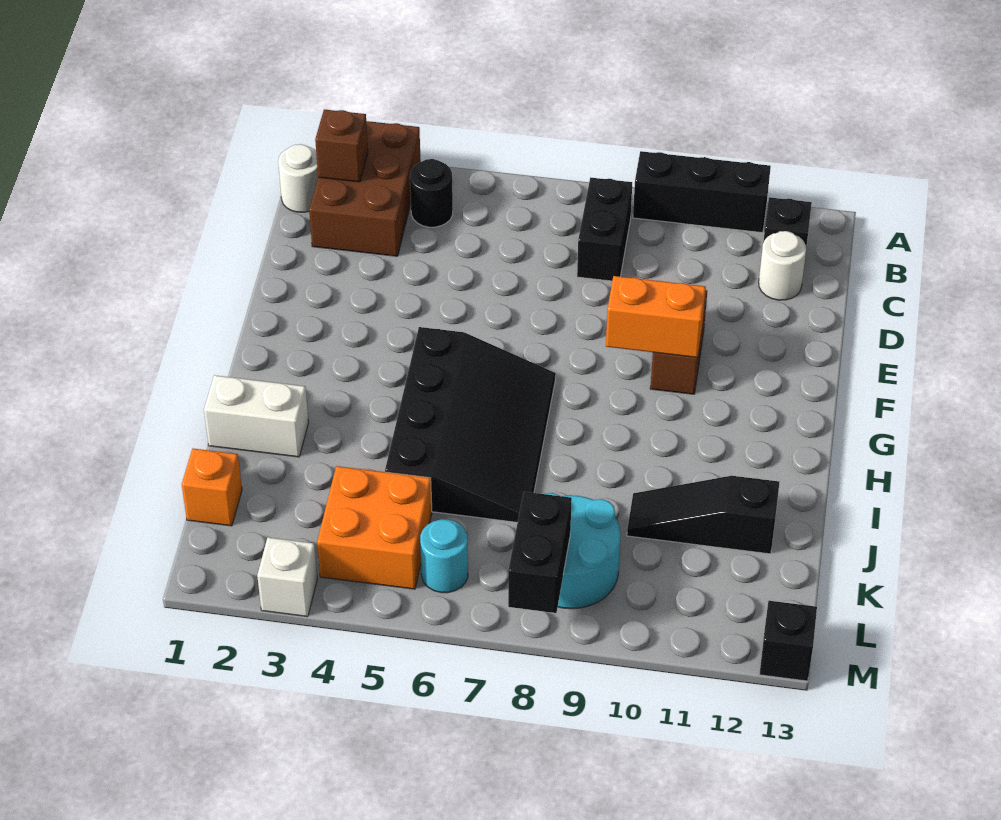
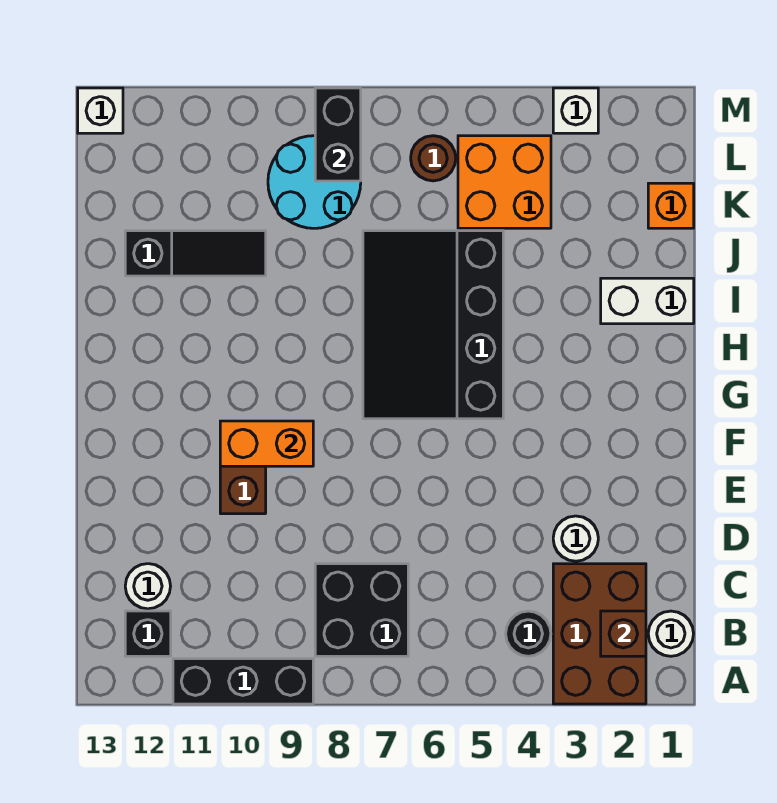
black 1x2 brick [577,177,632,281] -> black 2x2 brick [315,564,408,656]
none -> white 1x1 round brick [553,516,598,561]
cyan 1x1 round brick [420,519,468,593] -> brown 1x1 round brick [411,136,456,181]
black 1x1 brick [759,601,817,681] -> white 1x1 brick [78,88,123,133]

